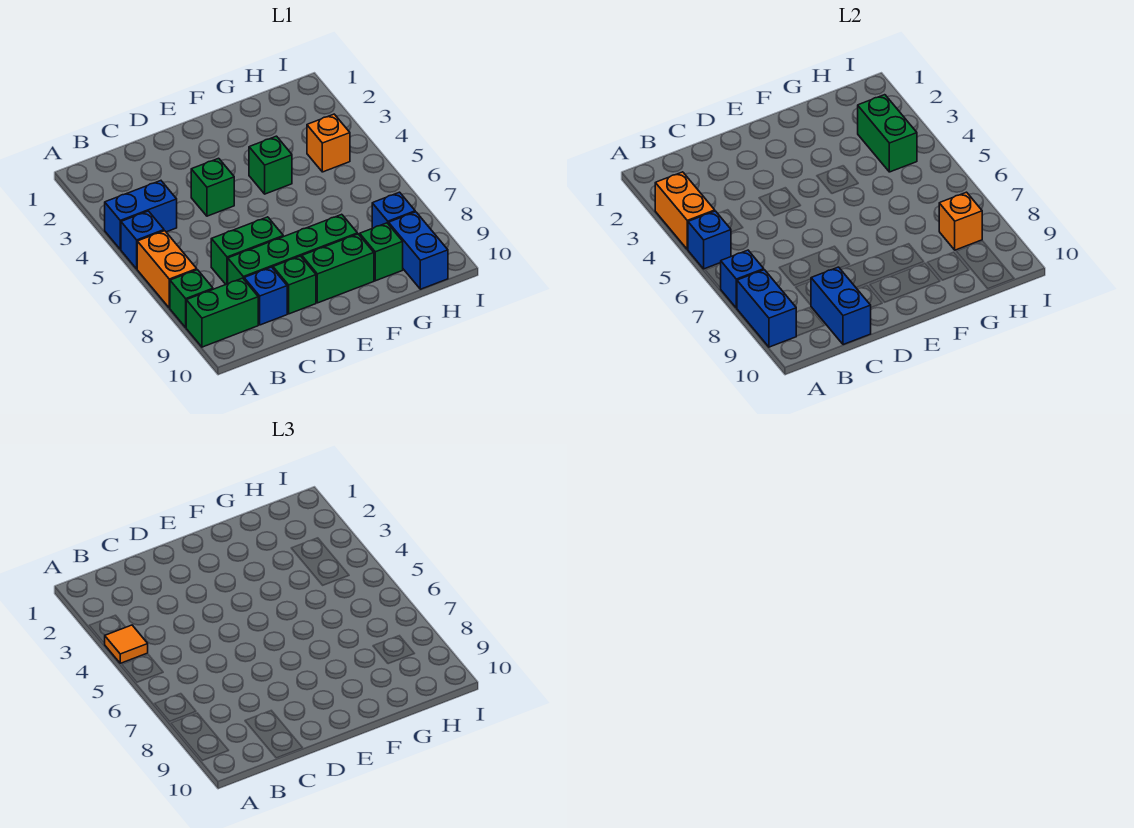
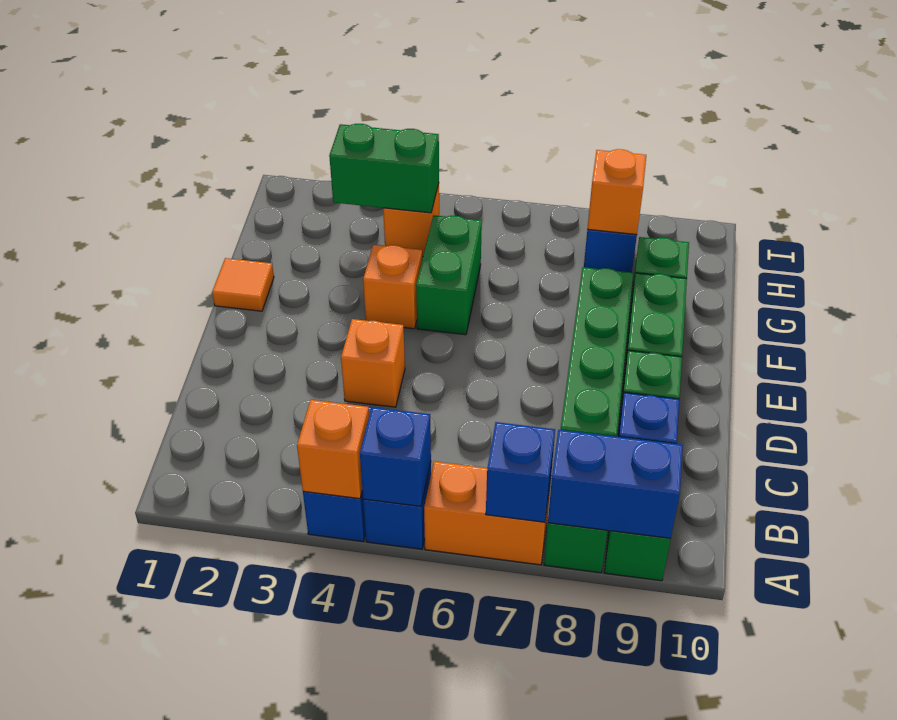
orange 1x2 brick [655,172,715,249] -> orange 1x1 brick [297,400,369,499]
orange 1x1 tile [105,625,148,663] -> orange 1x1 tile moved to [212,258,274,311]
green 1x2 brick [211,217,283,284] -> green 1x2 brick moved to [416,215,482,335]
blue 1x2 brick [811,267,871,345] -> none
green 1x1 brick [191,158,234,216] -> orange 1x1 brick [341,319,405,407]
green 1x1 brick [249,136,292,194] -> orange 1x1 brick [363,245,422,329]
blue 1x2 brick [389,212,448,289] -> none

